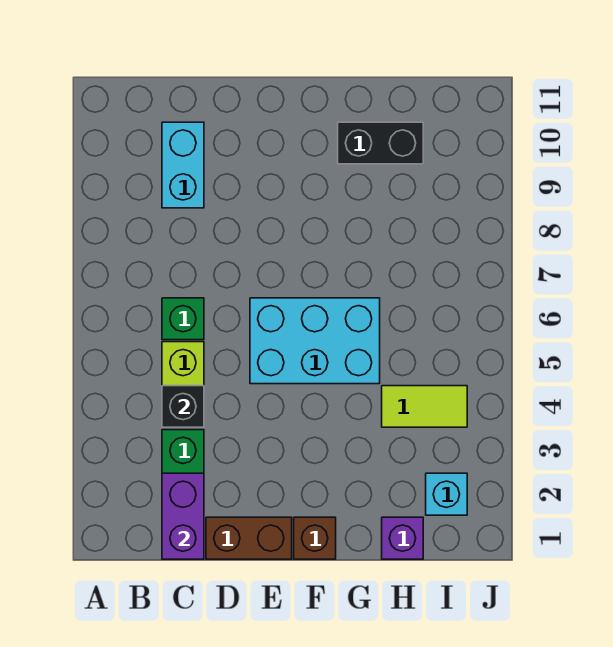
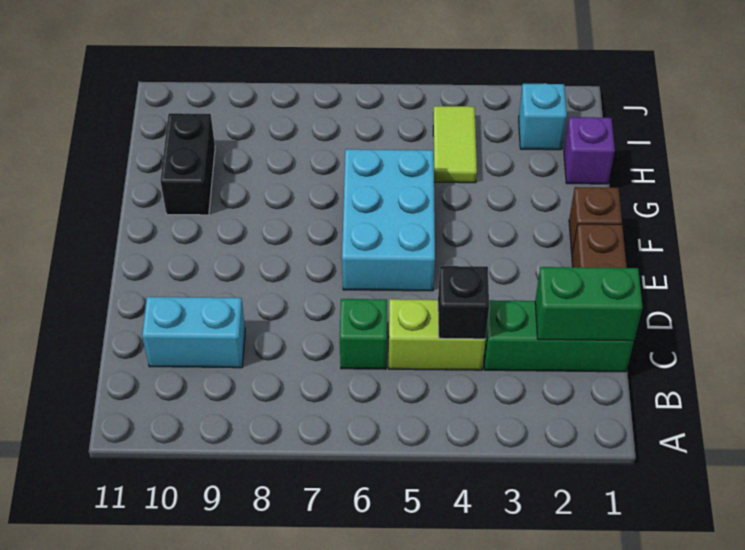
purple 1x2 brick [162,473,204,559] -> green 1x2 brick [535,267,643,341]

